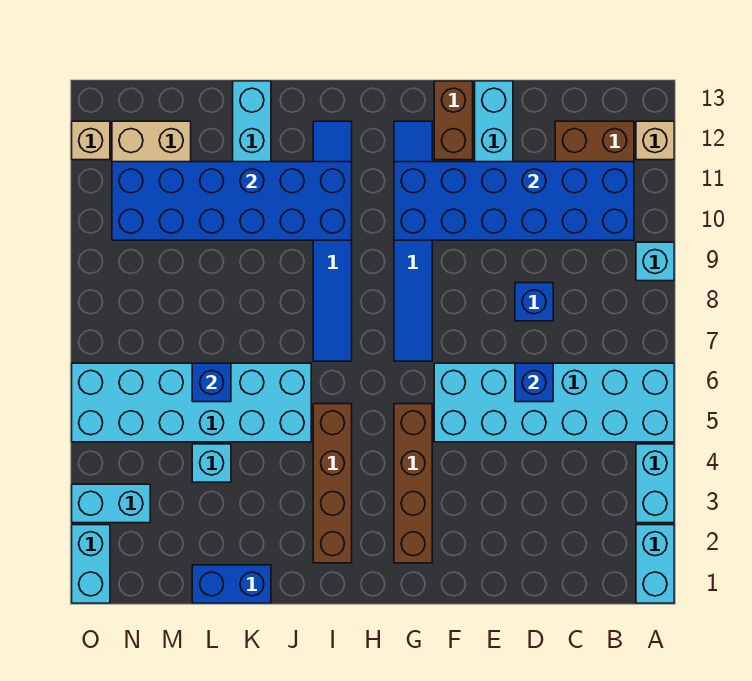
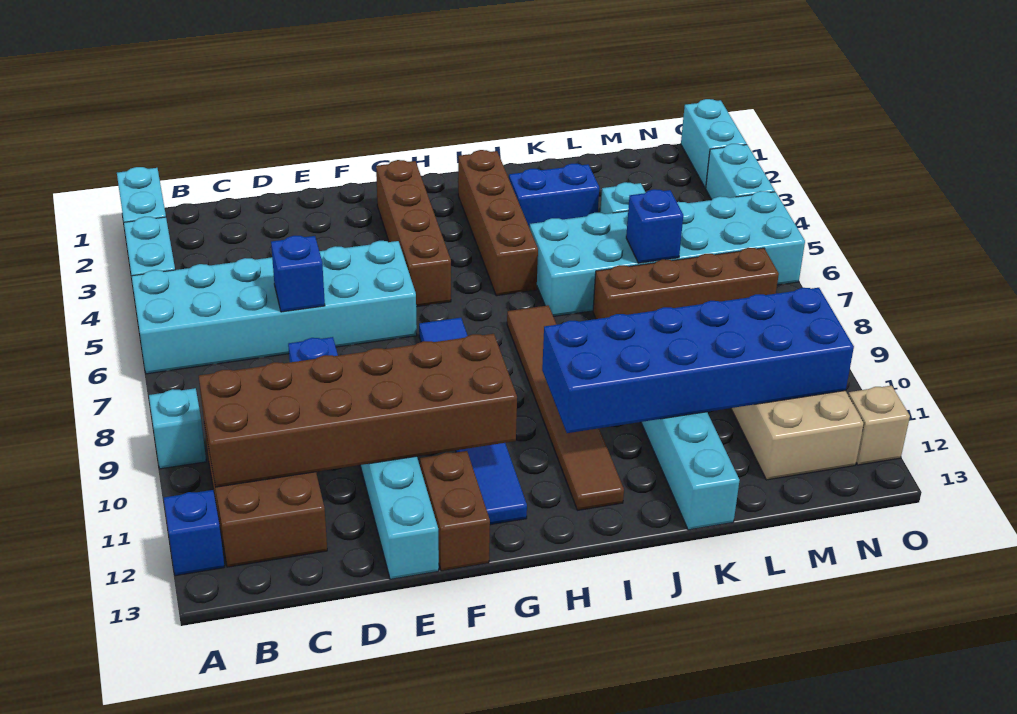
tan 1x1 brick [636,121,674,160] -> blue 1x1 brick [164,490,224,576]
blue 2x6 brick [394,162,634,240] -> brown 2x6 brick [199,334,517,487]
blue 1x6 tile [313,121,352,361] -> brown 1x6 tile [507,305,624,510]
blue 1x2 brick [192,565,271,603] -> blue 1x2 brick moved to [509,164,599,228]
none -> brown 1x4 brick [593,248,779,319]
cyan 1x2 brick [72,484,150,523] -> cyan 1x2 brick turned to [706,144,775,200]

